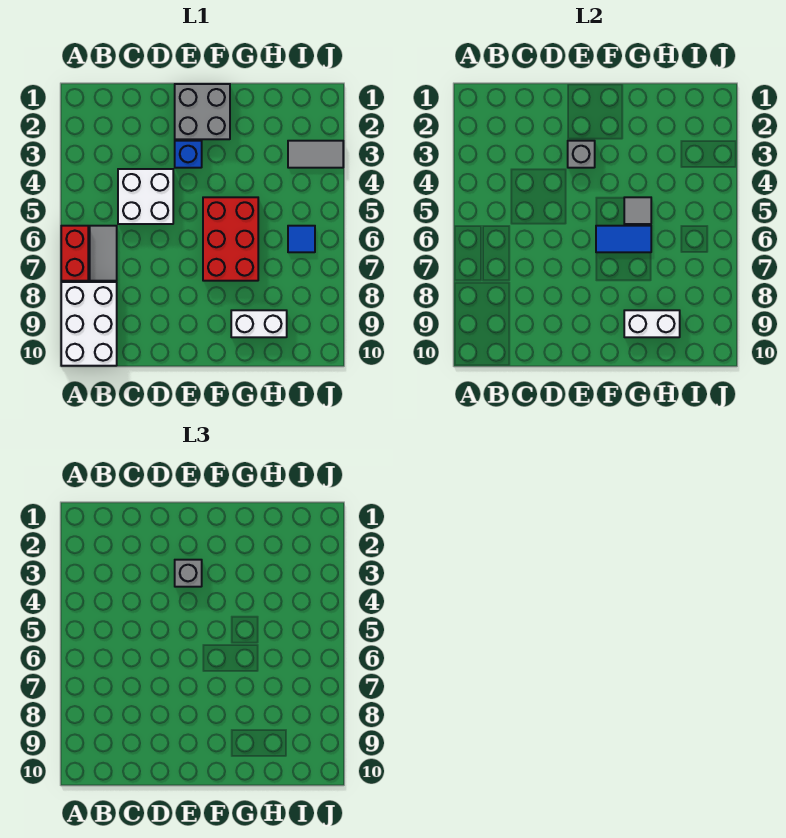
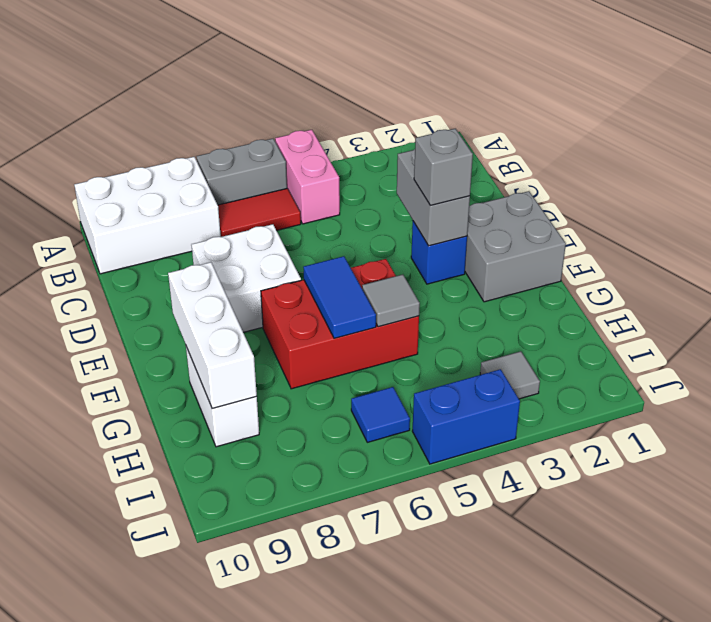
none -> pink 1x2 brick [275,130,340,224]
red 1x2 brick [61,226,88,281] -> grey 1x2 brick [196,139,287,205]
grey 1x2 tile [90,226,117,281] -> red 1x2 tile [218,189,301,237]
white 2x2 brick [118,169,173,224] -> white 2x2 brick moved to [191,224,301,332]
grey 1x1 brick [568,141,595,168] -> grey 1x2 brick [397,149,470,246]
white 1x2 brick [624,310,680,337] -> white 1x3 brick [168,262,257,408]
grey 1x2 tile [288,141,343,168] -> grey 1x1 tile [480,351,540,399]
none -> blue 1x2 brick [412,369,520,464]

